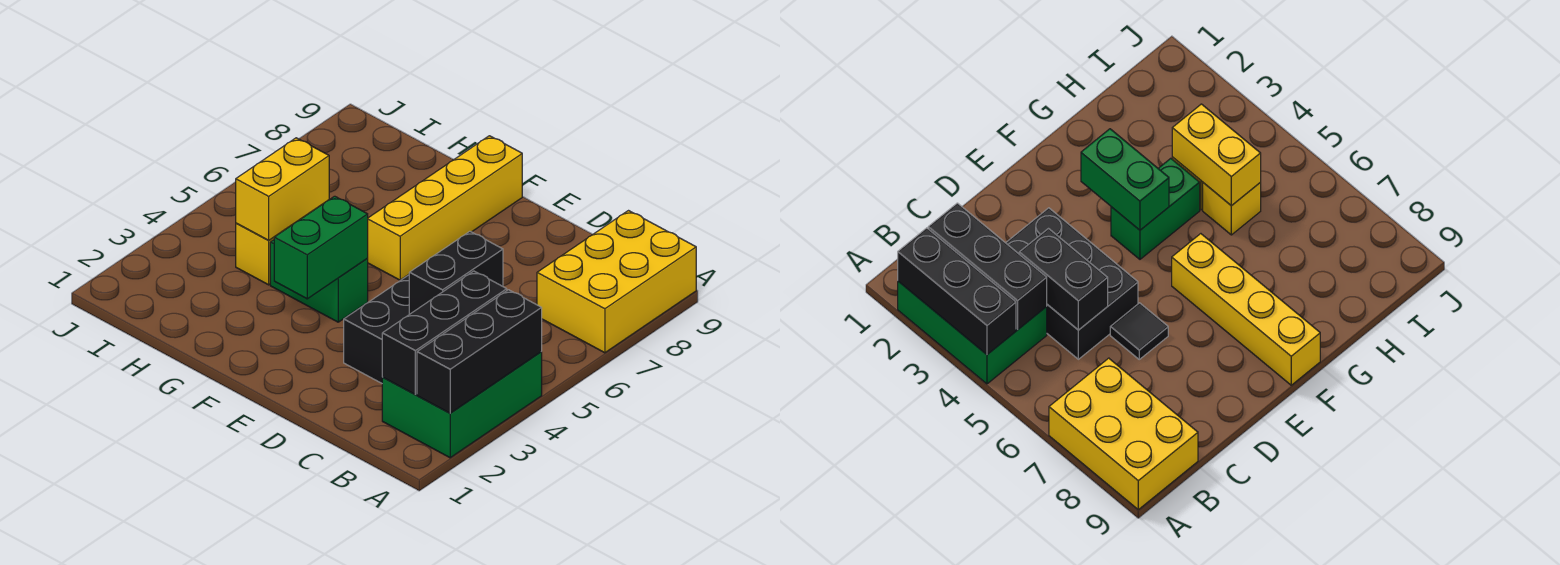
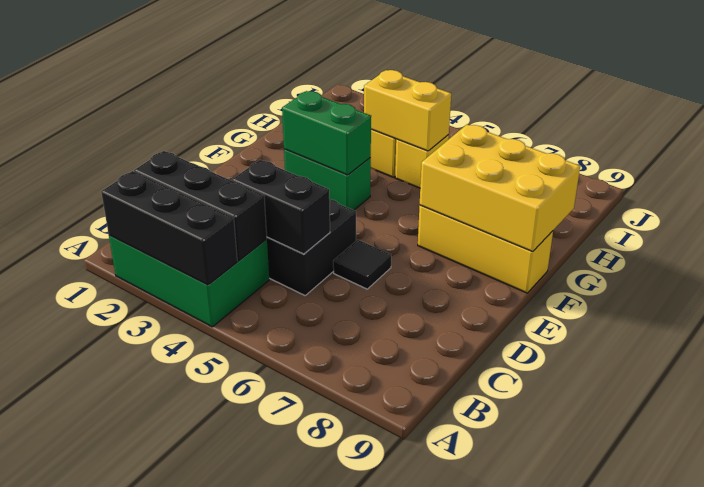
yellow 2x3 brick [537,211,696,353] -> yellow 2x3 brick moved to [420,125,580,252]
green 1x2 brick [270,240,368,322] -> green 1x2 brick turned to [284,149,371,210]
yellow 1x4 brick [367,136,522,280] -> yellow 1x3 brick [418,205,553,293]

